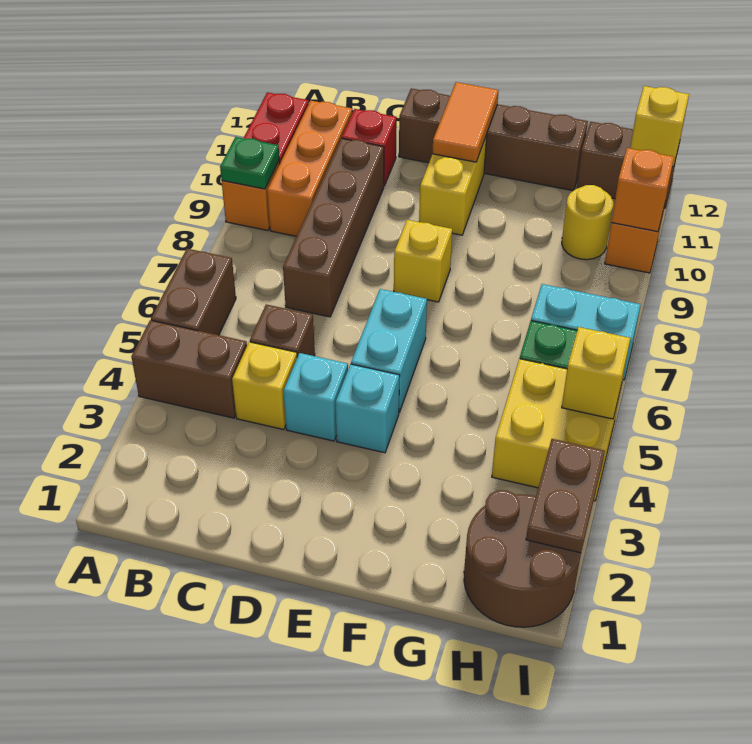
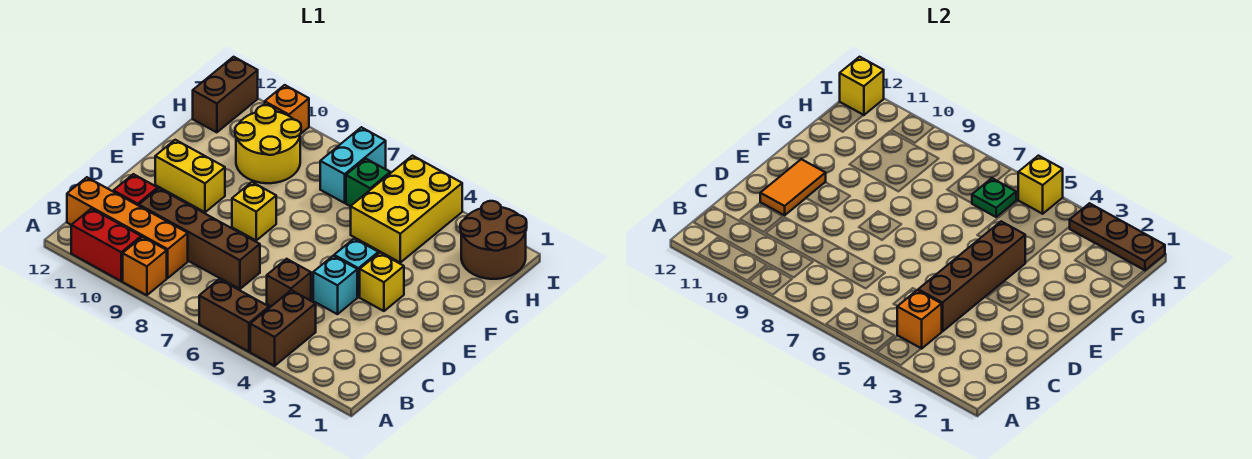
green 1x1 plate [220,137,279,189] -> green 1x1 plate moved to [972,178,1016,217]
orange 1x3 brick [267,101,352,236] -> orange 1x4 brick [67,177,188,278]
yellow 1x1 brick [232,342,297,430] -> yellow 1x1 brick moved to [360,253,404,311]
brown 1x4 brick [399,88,588,191] -> brown 1x4 brick moved to [918,221,1025,331]
cyan 1x2 brick [351,289,427,412] -> none
orange 1x2 tile [432,82,499,162] -> orange 1x2 tile turned to [760,159,826,215]
yellow 2x2 brick [492,359,621,501] -> yellow 2x3 brick [351,156,462,262]
yellow 1x1 round brick [562,185,613,260] -> yellow 2x2 round brick [235,105,301,183]
brown 1x2 plate [526,439,605,553] -> brown 1x3 plate [1070,203,1165,271]
orange 1x1 brick [611,148,674,232] -> orange 1x1 brick moved to [897,290,942,349]

